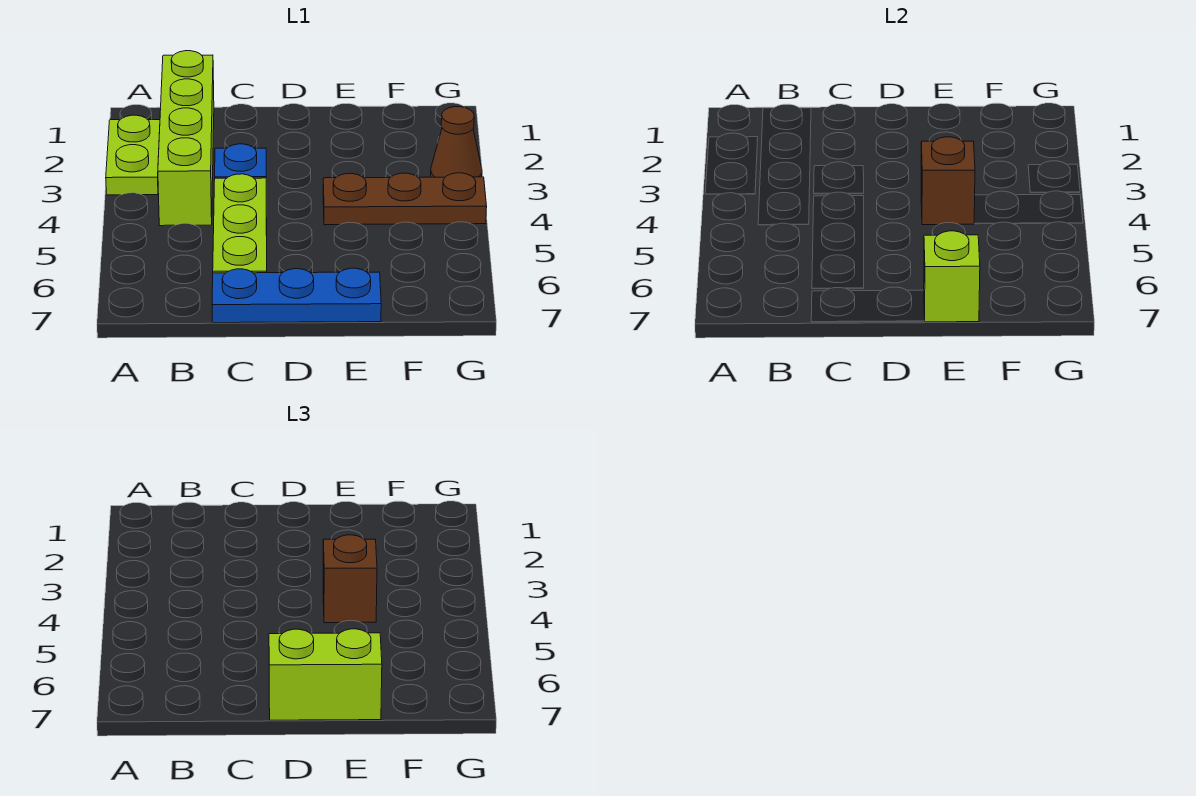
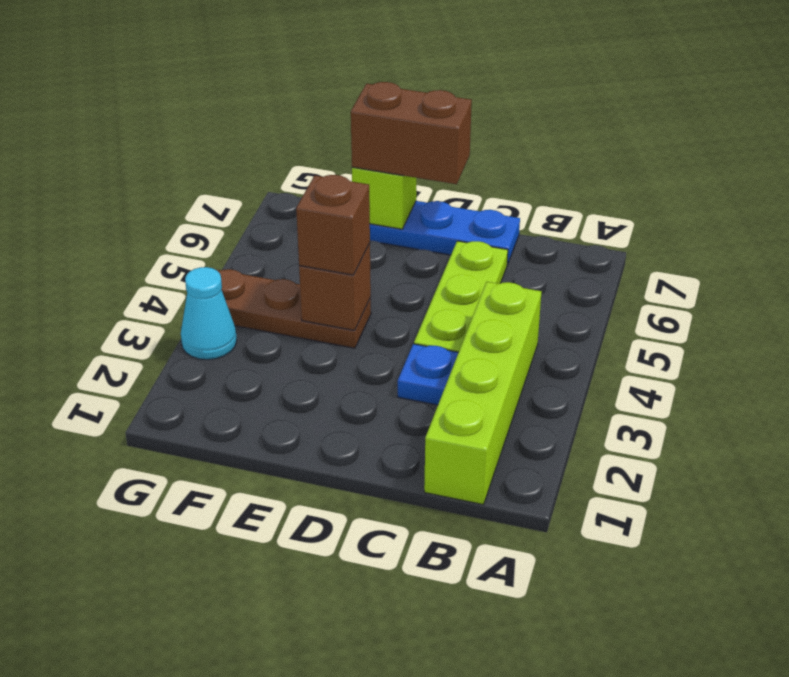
lime 1x2 plate [106,115,160,195] -> none
lime 1x2 brick [269,629,382,720] -> brown 1x2 brick [351,82,472,184]
brown 1x1 cone [431,107,482,177] -> cyan 1x1 cone [181,267,237,360]

